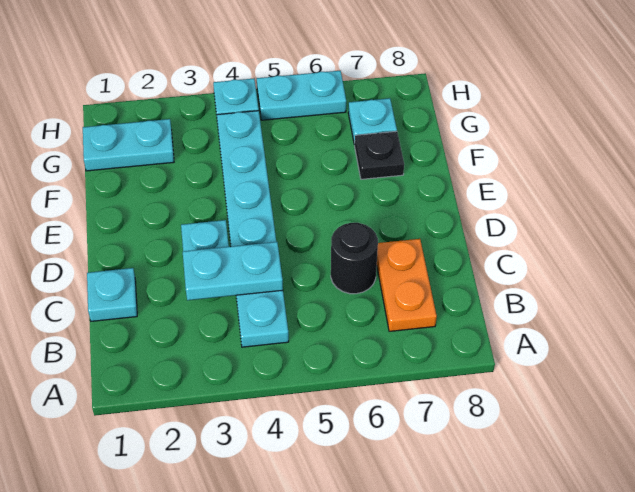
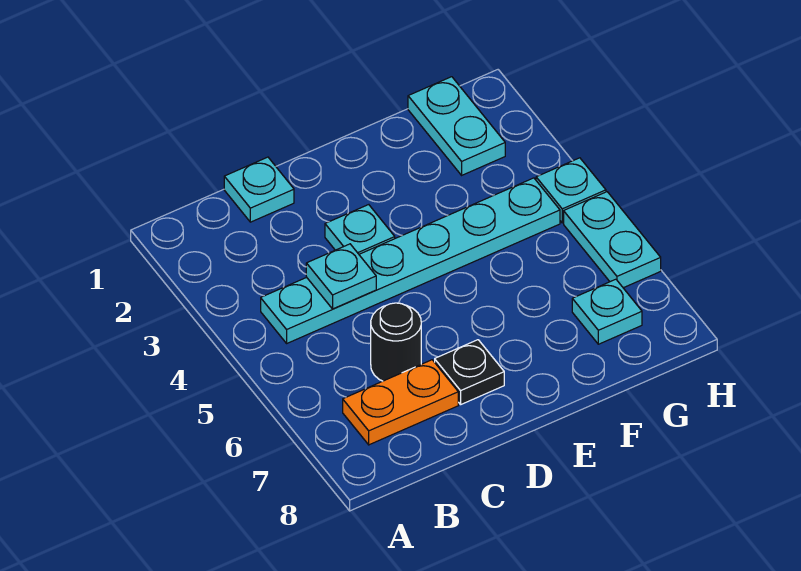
cyan 1x2 plate [183,242,283,300] -> cyan 1x1 plate [306,244,376,309]
black 1x1 plate [355,131,404,179] -> black 1x1 plate moved to [435,340,504,404]

